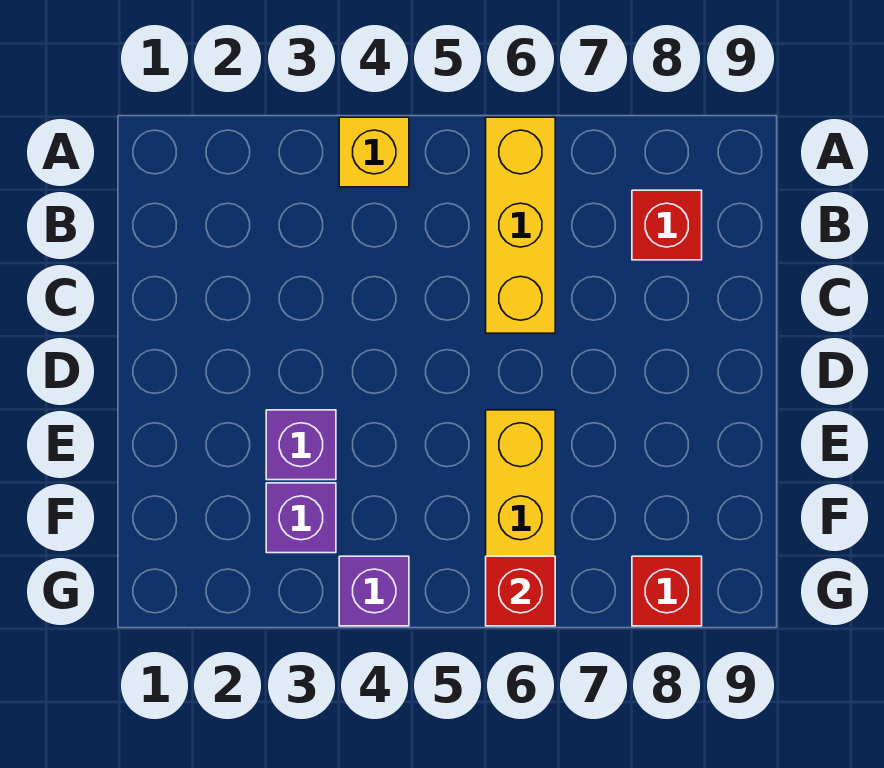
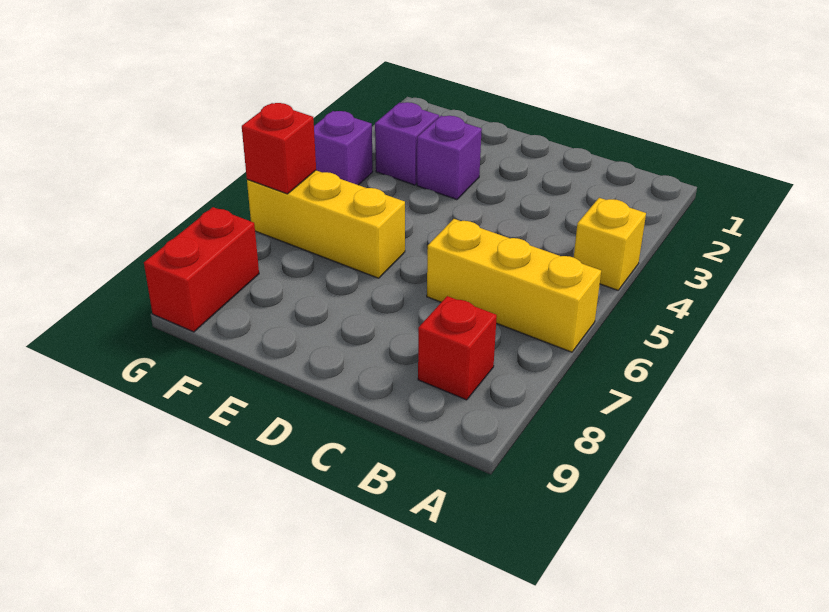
red 1x1 brick [632,556,702,626] -> red 1x2 brick [144,207,259,332]

